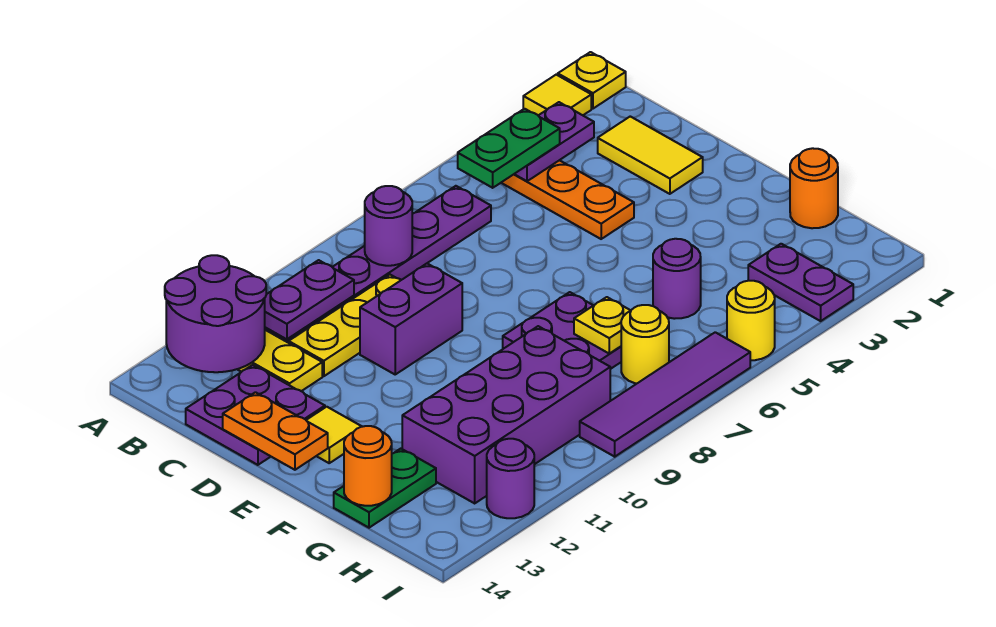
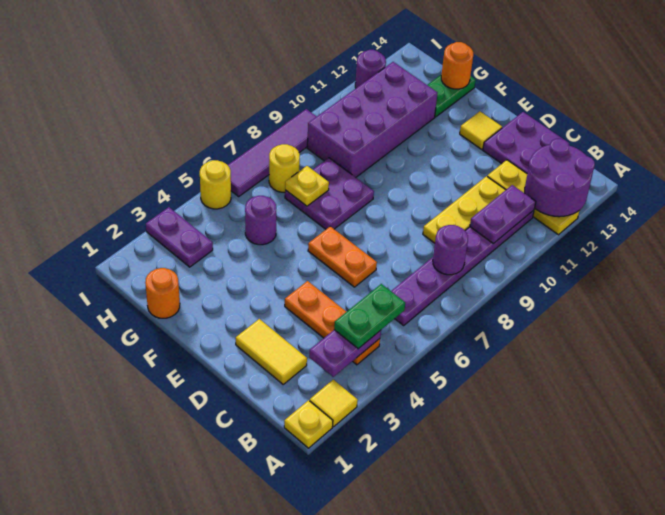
purple 1x2 brick [360,264,462,374] -> none
orange 1x2 plate [223,392,328,470] -> orange 1x2 plate moved to [308,226,377,287]

